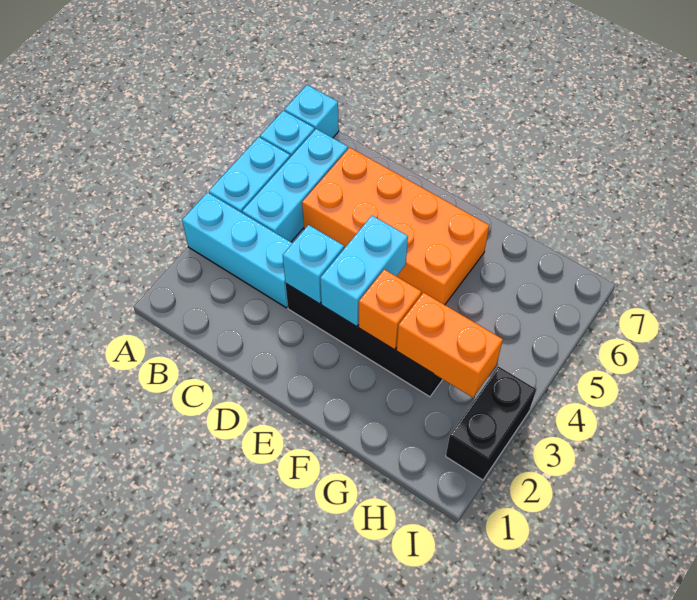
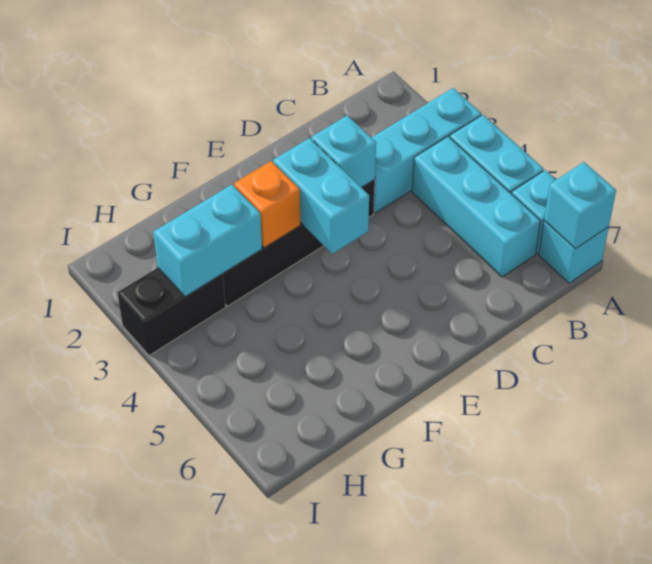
none -> cyan 1x1 brick [544,162,616,249]
orange 2x4 brick [302,147,489,305] -> none
orange 1x2 brick [397,293,503,398] -> cyan 1x2 brick [153,185,262,297]
black 1x2 brick [446,366,536,480] -> black 1x2 brick turned to [117,268,226,355]

